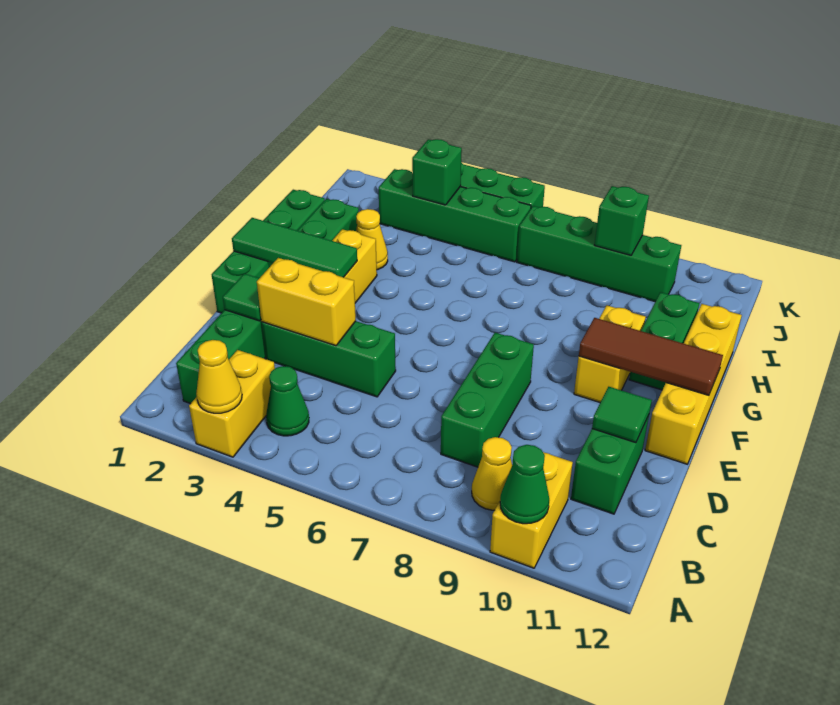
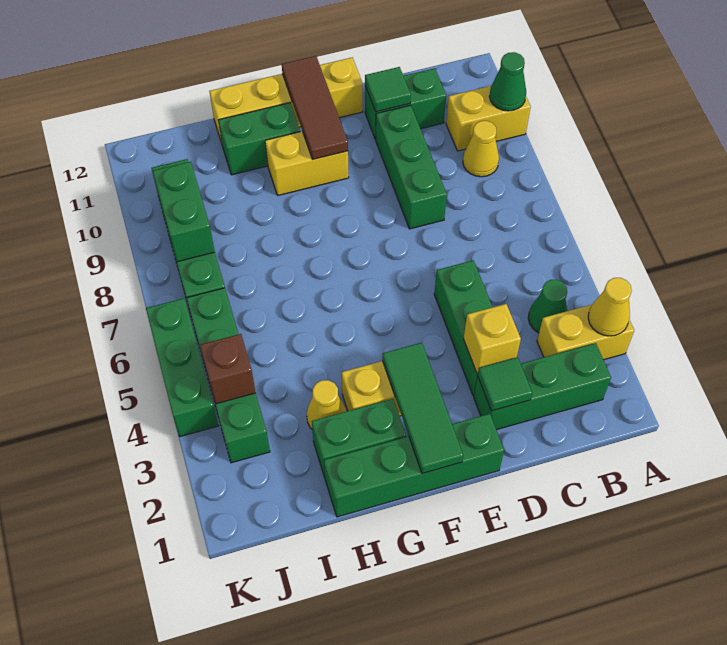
green 1x3 brick [441,333,534,467] -> green 1x3 brick turned to [375,105,447,229]
yellow 1x2 brick [257,258,356,346] -> yellow 1x1 brick [464,304,521,373]
green 1x1 brick [412,139,462,205] -> brown 1x1 brick [200,334,256,404]
green 1x1 brick [595,186,649,255] -> green 1x2 brick [153,162,215,262]

